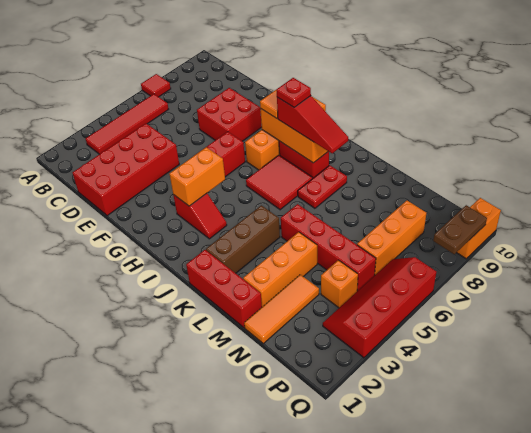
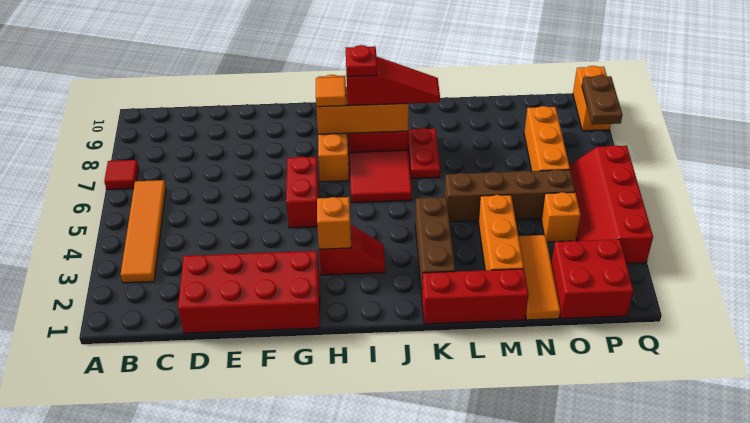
red 1x4 tile [85,94,168,154] -> orange 1x4 tile [121,180,166,283]
red 2x4 brick [72,124,179,216] -> red 2x4 brick turned to [178,251,320,333]
red 2x2 brick [197,88,262,141] -> red 2x2 brick moved to [551,239,633,319]
orange 1x2 brick [169,147,225,206] -> orange 1x1 brick [317,197,351,249]
red 1x4 brick [281,204,376,291] -> brown 1x4 brick [444,169,575,222]

